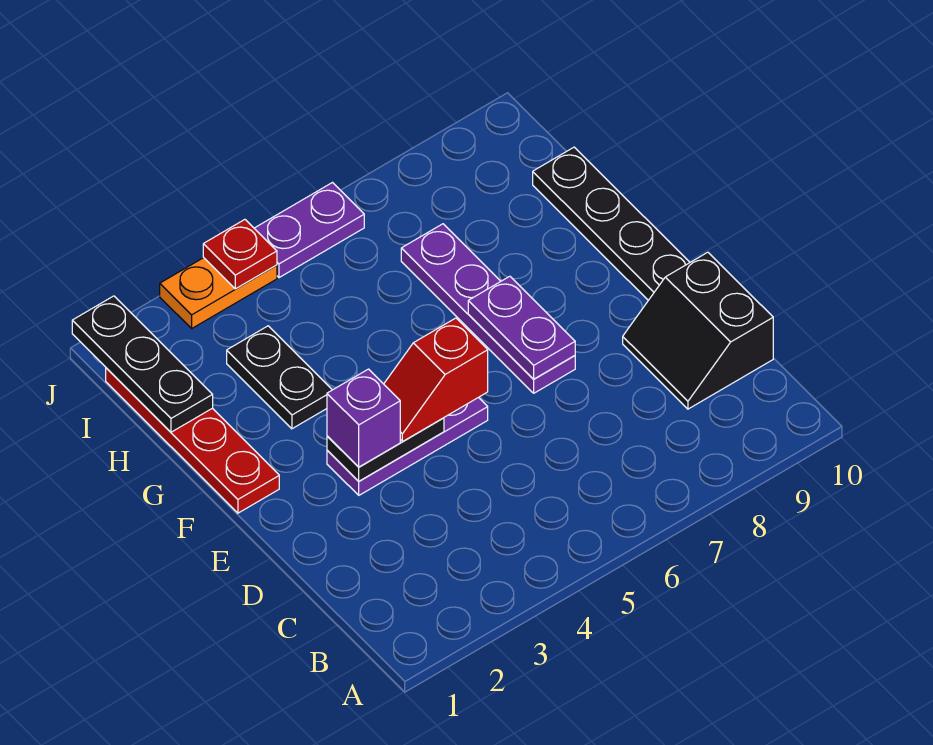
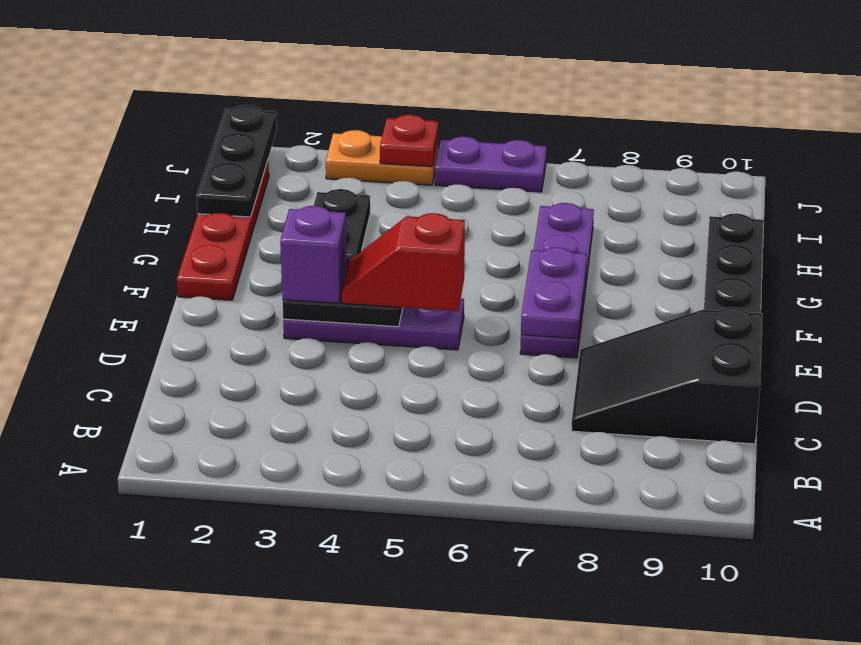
black 2x2 slope [623,252,773,409] -> black 2x3 slope [571,307,762,444]

